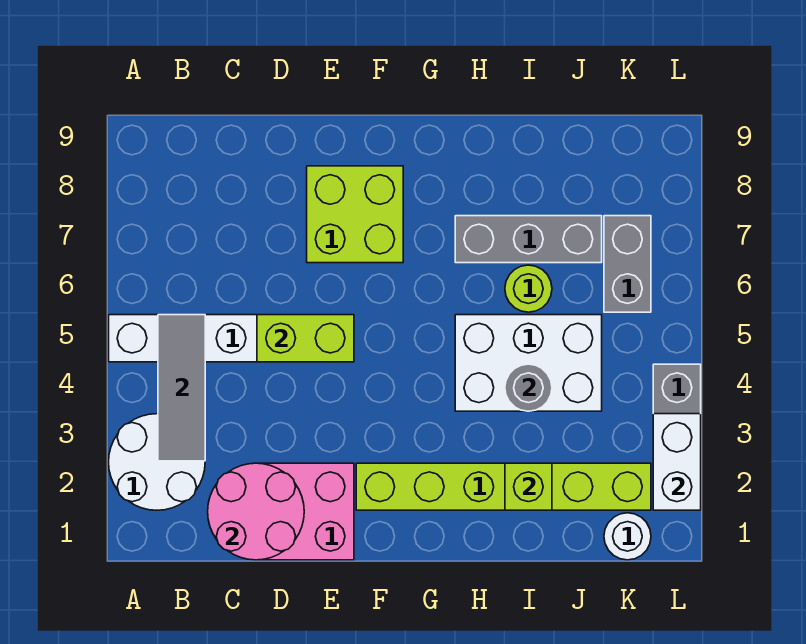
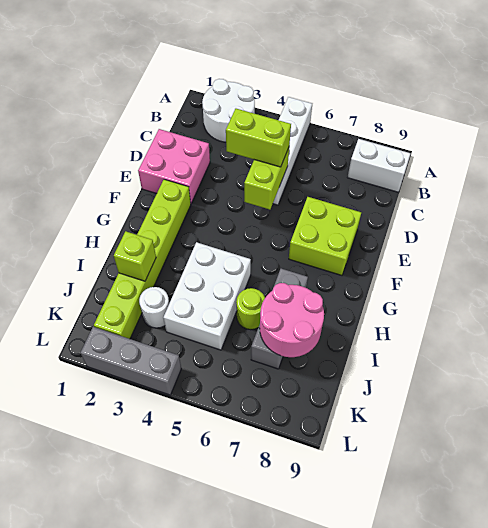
grey 1x3 tile [158,315,205,461] -> none
pink 2x2 round brick [208,463,304,560] -> pink 2x2 round brick moved to [260,283,324,357]
none -> lime 1x2 brick [226,109,291,167]
grey 1x1 round brick [505,364,552,411] -> none
white 1x1 round brick [604,513,651,560] -> white 1x1 round brick moved to [139,287,169,328]
grey 1x2 brick [604,216,651,312] -> none
white 1x2 brick [653,414,701,510] -> white 1x2 brick moved to [348,139,411,192]

